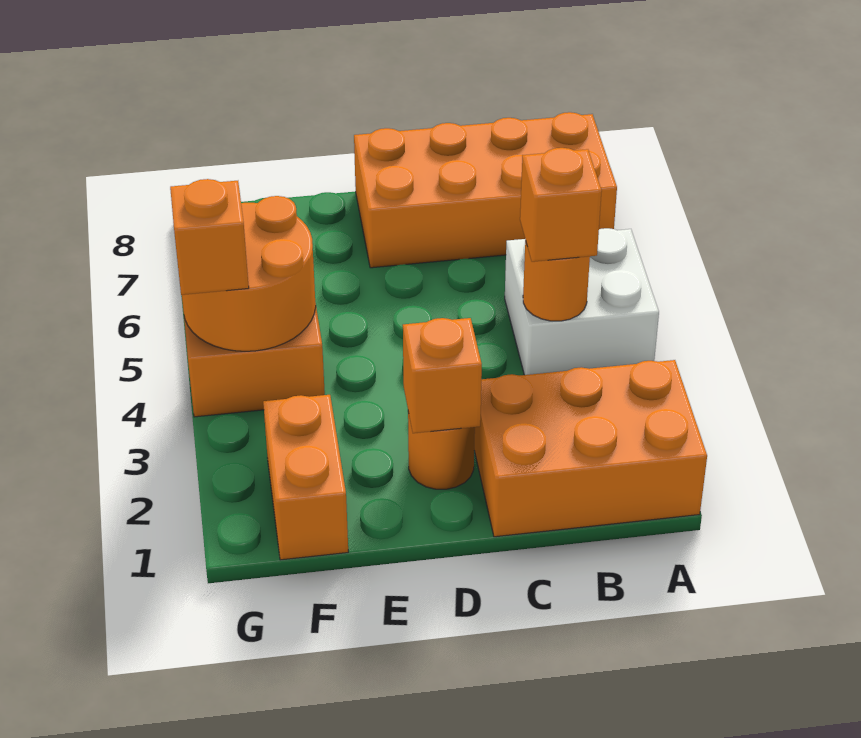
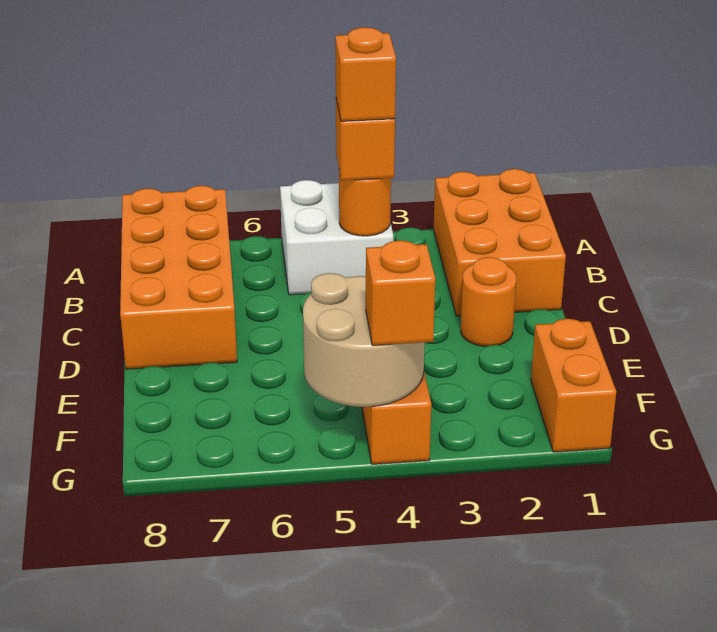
orange 1x1 brick [403,318,482,433] -> orange 1x1 brick moved to [335,27,396,121]
orange 1x2 brick [263,395,348,560] -> orange 1x2 brick turned to [531,319,616,452]
orange 2x2 round brick [182,196,316,351] -> tan 2x2 round brick [303,273,425,407]

